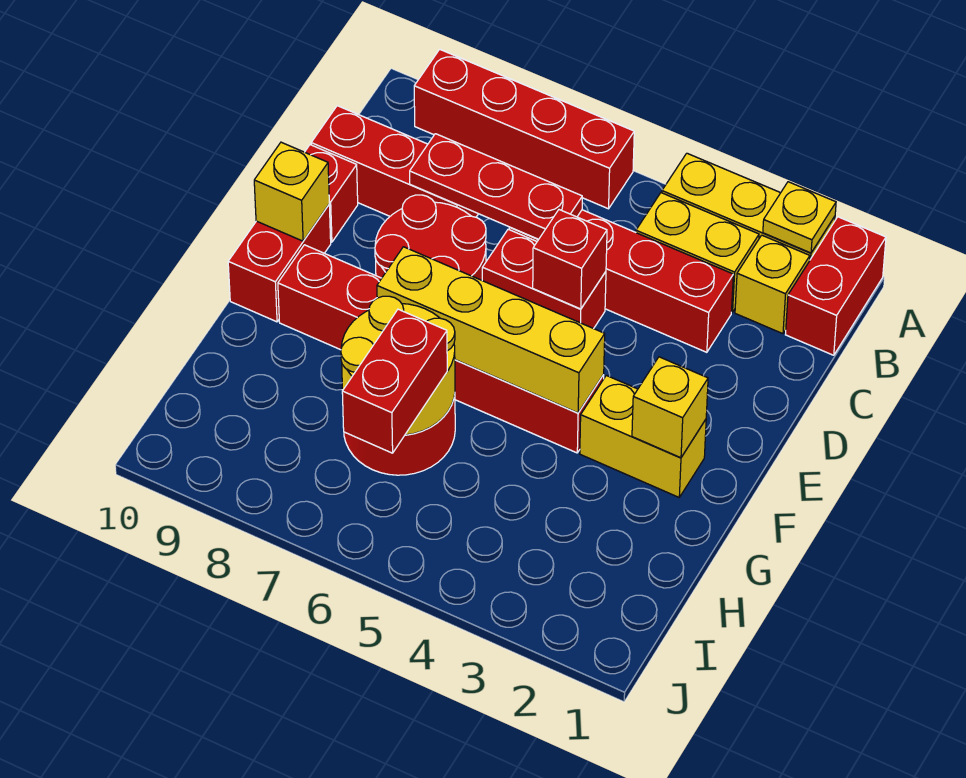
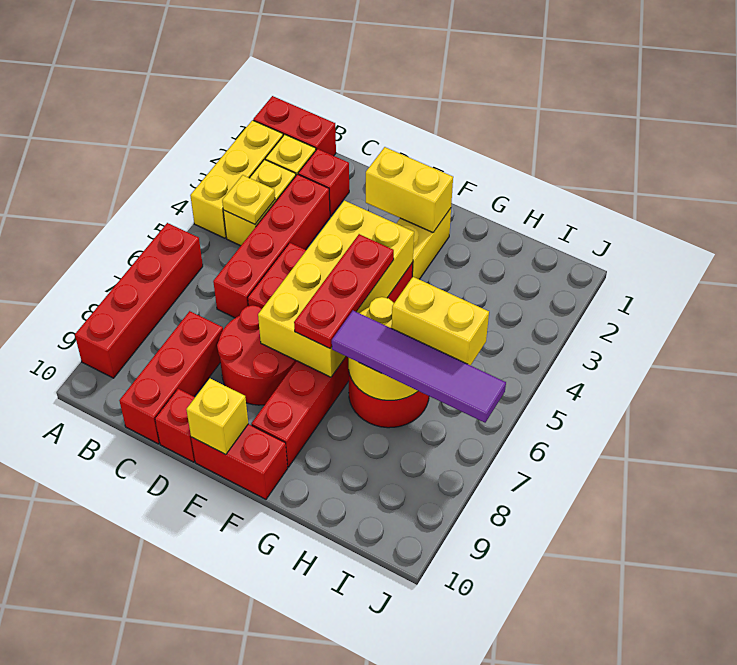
yellow 1x1 plate [763,182,836,253] -> yellow 1x1 plate moved to [222,175,275,224]
red 1x3 plate [410,134,582,239] -> red 1x3 plate moved to [294,234,394,348]
red 1x1 brick [533,210,607,309] -> red 1x1 brick moved to [298,149,349,216]
yellow 1x1 brick [632,357,708,458] -> yellow 1x2 brick [366,147,453,232]
yellow 1x4 brick [377,247,605,413] -> yellow 2x4 brick [258,201,414,377]
none -> purple 1x4 tile [332,311,506,423]
red 1x2 brick [342,309,447,453] -> yellow 1x2 brick [392,277,489,365]

